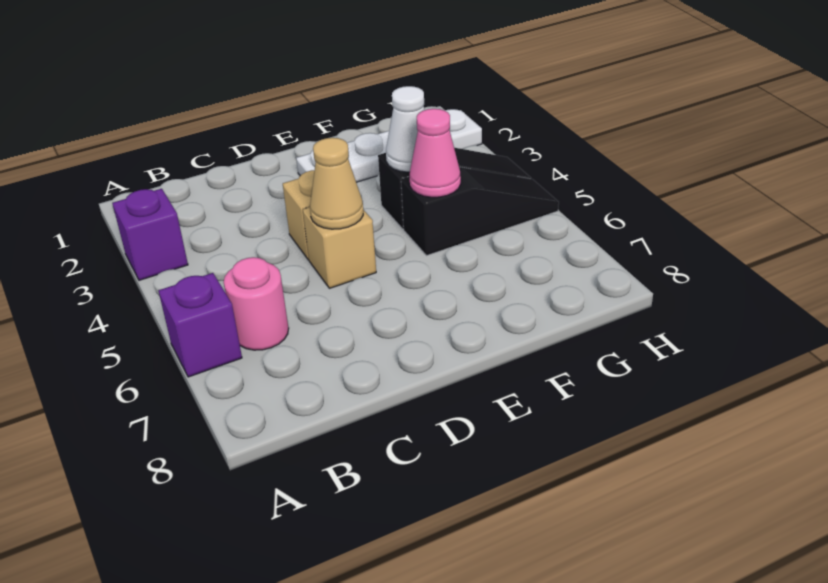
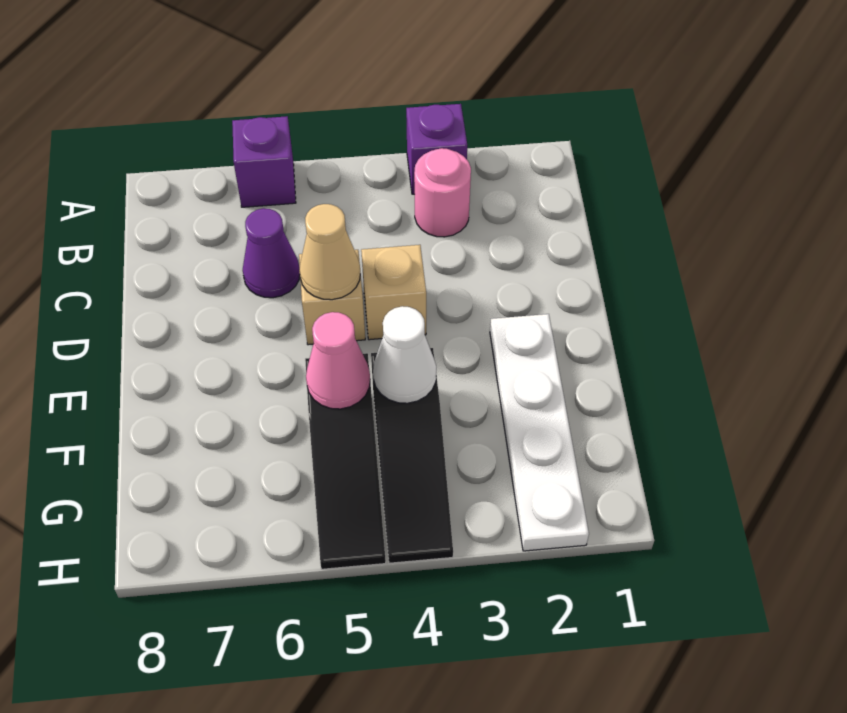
pink 1x1 round brick [224,257,289,350] -> pink 1x1 round brick moved to [414,148,471,237]
none -> purple 1x1 cone [243,208,300,298]

